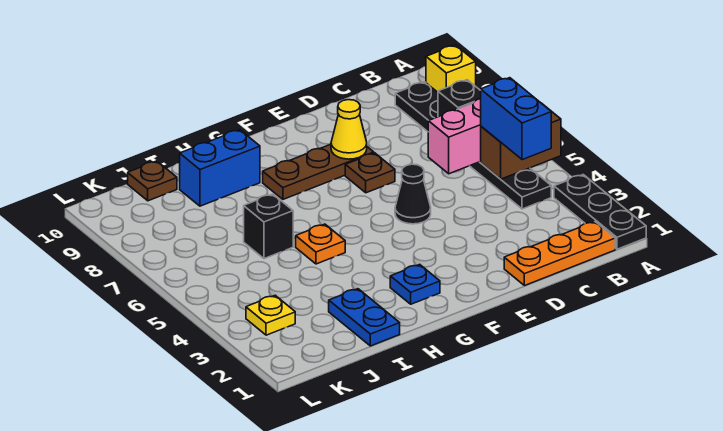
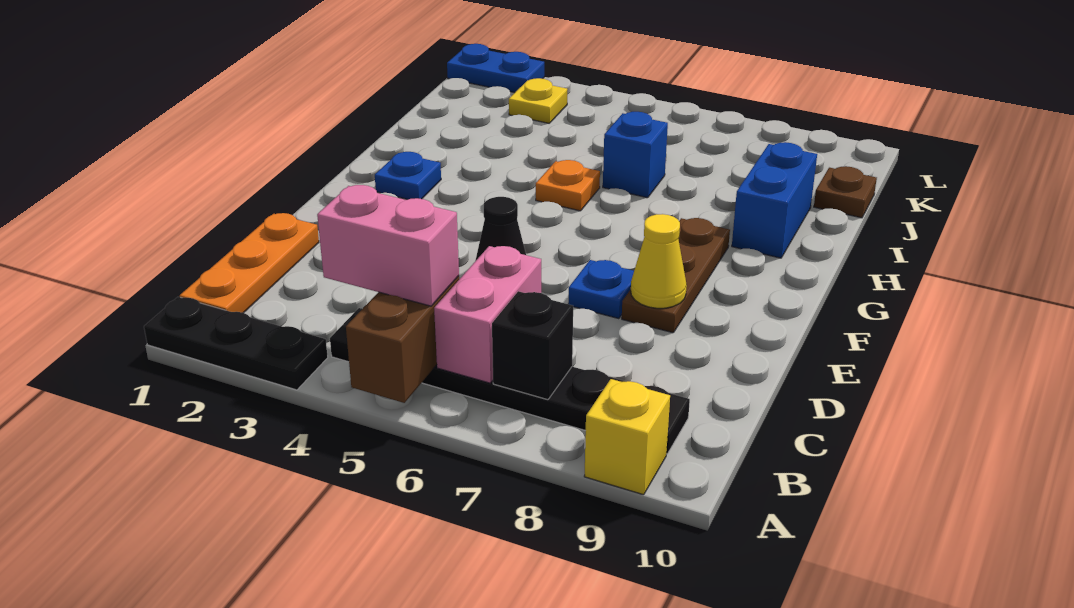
blue 1x2 brick [481,78,551,160] -> pink 1x2 brick [317,185,459,306]
brown 1x1 plate [345,153,395,193] -> blue 1x1 plate [568,260,634,319]
blue 1x2 plate [329,289,400,346] -> blue 1x2 plate moved to [447,44,544,93]
black 1x1 brick [244,194,293,259] -> blue 1x1 brick [603,112,668,198]

